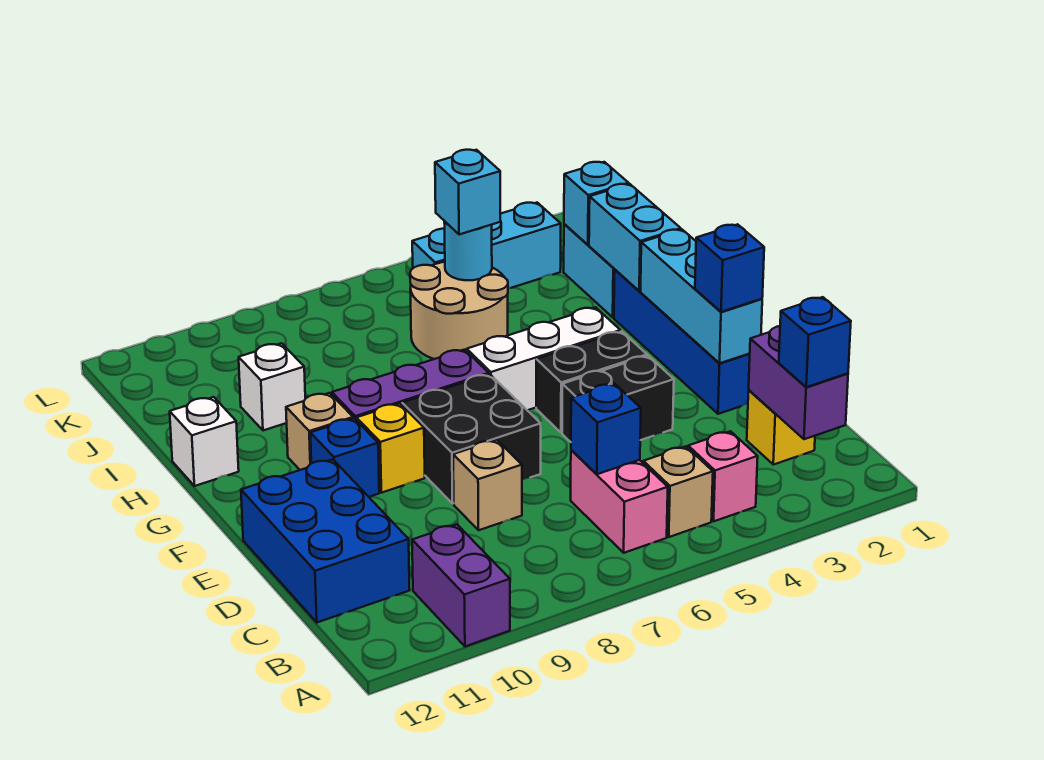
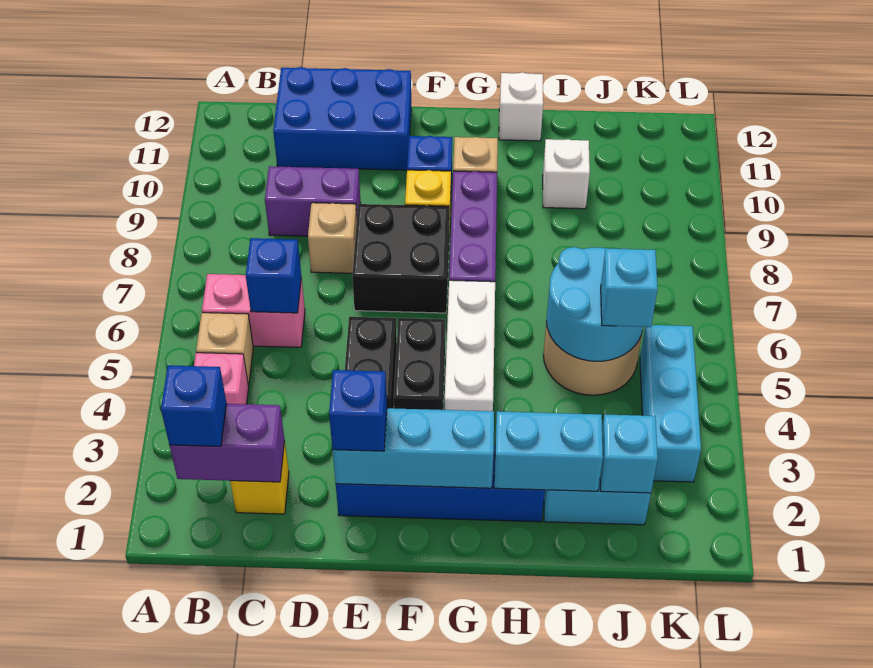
purple 1x2 brick [412,524,510,646] -> purple 1x2 brick moved to [265,166,361,236]
cyan 1x1 round brick [444,221,492,280] -> cyan 2x2 round brick [546,247,643,361]

